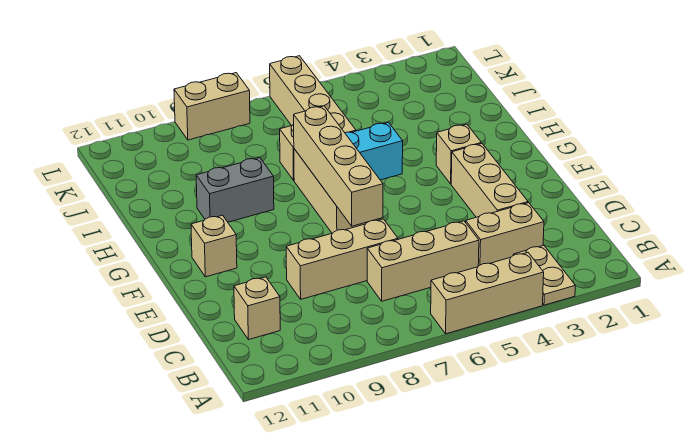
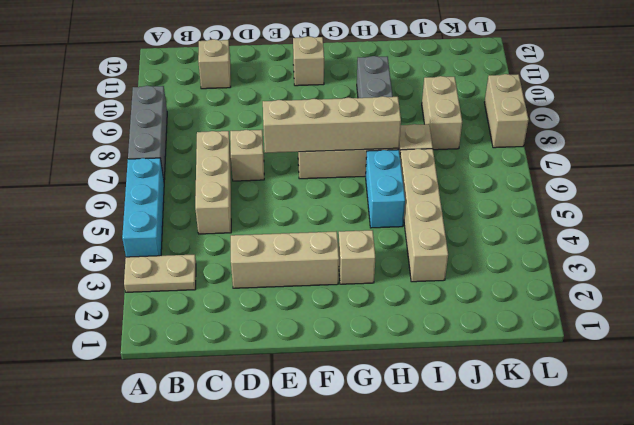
tan 1x3 brick [431,253,544,334] -> cyan 1x3 brick [122,158,164,257]
none -> grey 1x3 brick [128,86,167,180]
tan 1x2 brick [466,203,544,266] -> tan 1x2 brick moved to [422,76,462,150]
tan 1x3 brick [286,219,398,299] -> tan 1x1 brick [230,130,264,181]
tan 1x4 brick [270,56,356,133] -> tan 1x4 brick turned to [400,149,448,282]

